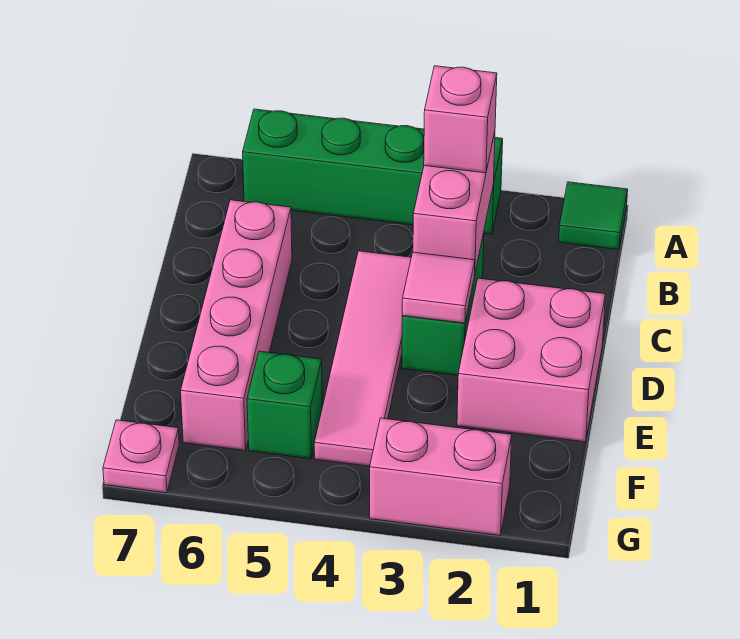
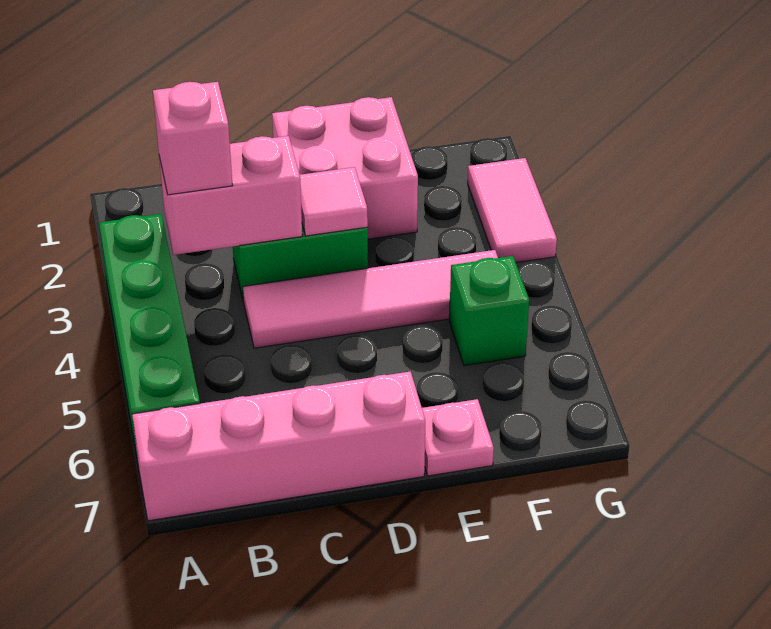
green 1x1 tile [559,182,628,250] -> none
pink 1x4 brick [181,200,292,450] -> pink 1x4 brick moved to [132,371,425,521]
pink 1x2 brick [370,418,512,535] -> pink 1x2 tile [468,158,557,262]
pink 1x1 plate [103,420,179,493] -> pink 1x1 plate moved to [422,399,494,476]

